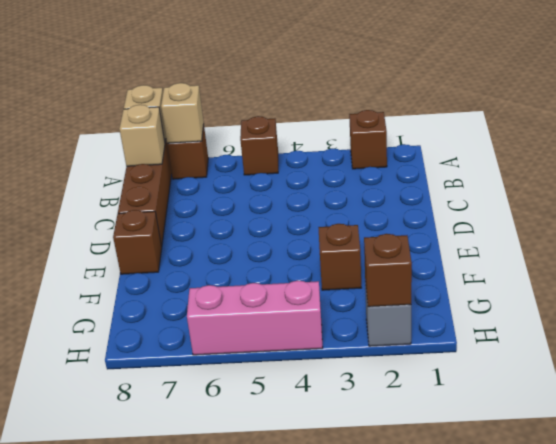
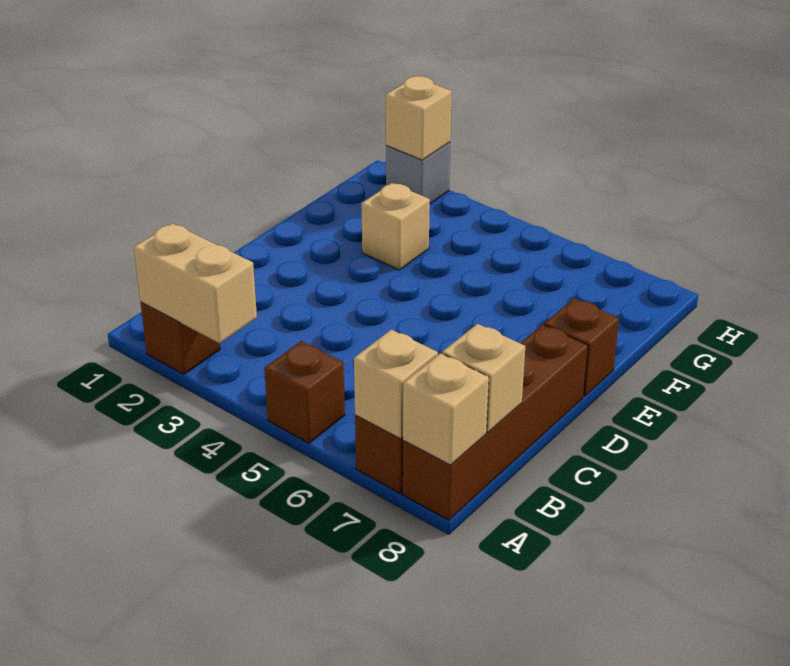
none -> tan 1x2 brick [134,223,257,343]
brown 1x1 brick [318,224,361,290] -> tan 1x1 brick [361,183,430,270]
brown 1x1 brick [364,234,412,307] -> tan 1x1 brick [386,76,452,160]
pink 1x3 brick [187,281,323,355] -> none

